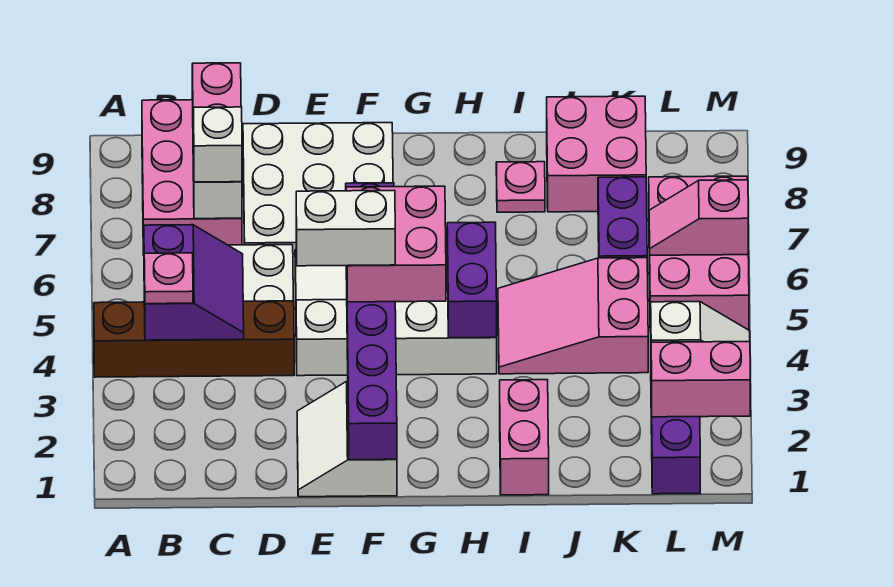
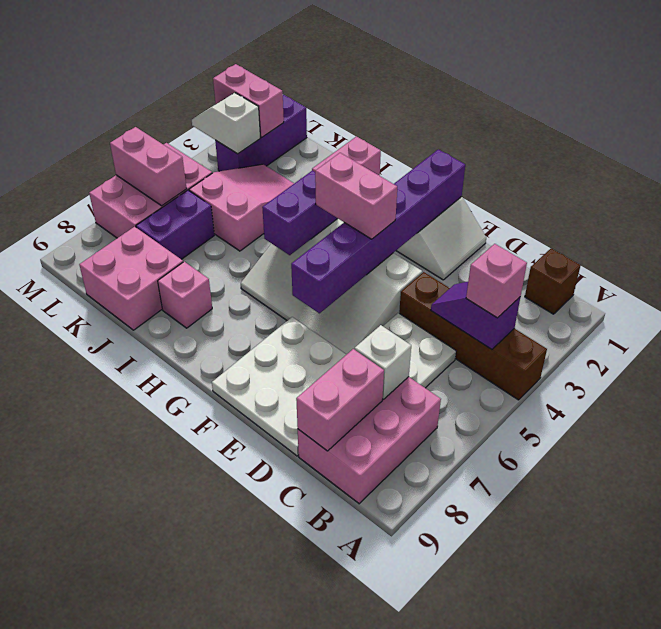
none -> brown 1x1 brick [525,248,581,314]
purple 2x2 slope [144,225,244,340] -> purple 1x2 slope [431,282,520,349]
pink 1x1 plate [144,253,193,304] -> pink 1x1 brick [466,244,527,318]
white 1x1 brick [193,107,242,182] -> none
white 1x2 brick [296,190,395,266] -> none
pink 2x2 brick [346,186,446,302] -> pink 1x2 brick [315,153,397,239]
pink 2x3 slope [498,258,648,374] -> pink 2x3 slope turned to [189,164,294,251]
pink 1x1 plate [496,162,545,212] -> pink 1x1 brick [158,262,212,328]
pink 1x2 slope [649,180,748,255] -> pink 1x2 brick [110,127,187,206]

